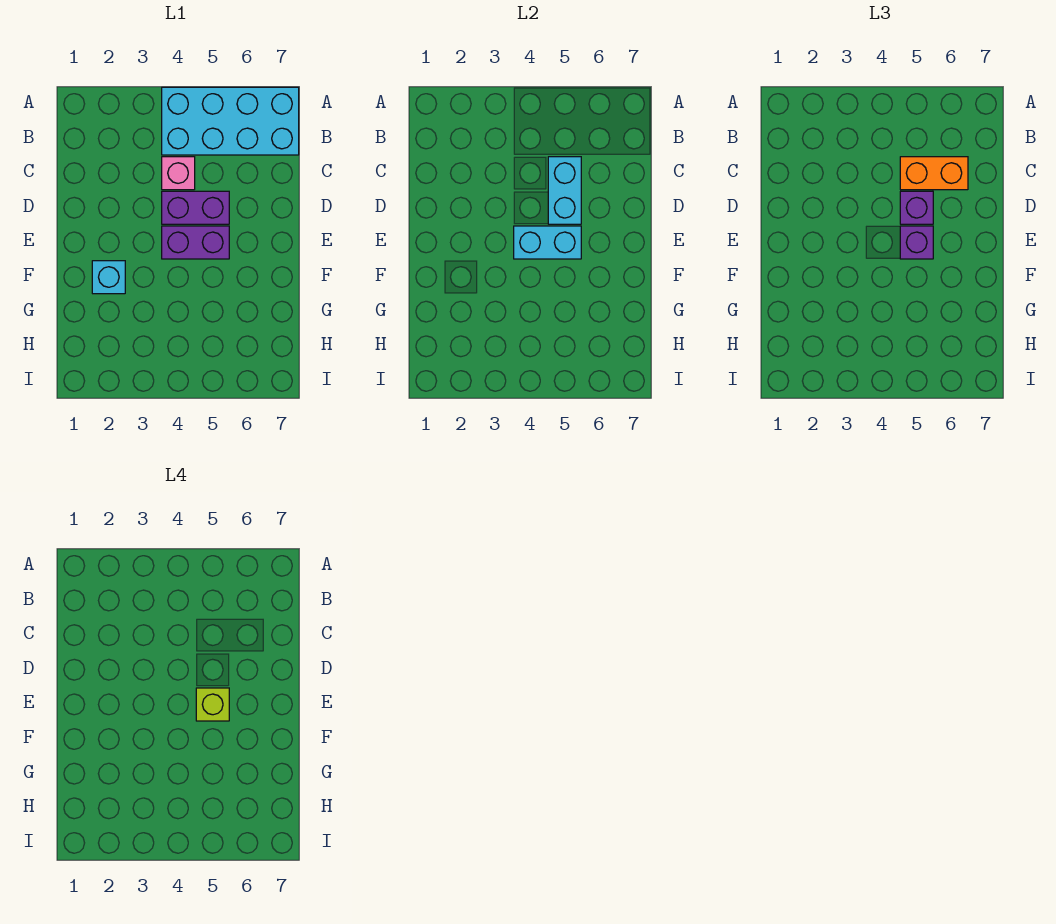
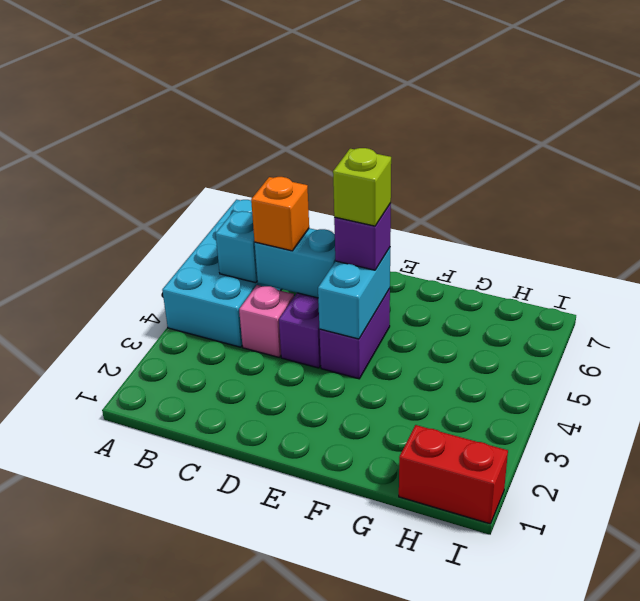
orange 1x2 brick [900,157,968,190] -> orange 1x1 brick [251,177,309,251]
purple 1x1 brick [900,191,933,224] -> none
cyan 1x1 brick [92,261,125,294] -> cyan 1x1 brick moved to [215,211,257,283]
none -> red 1x2 brick [399,425,508,524]

